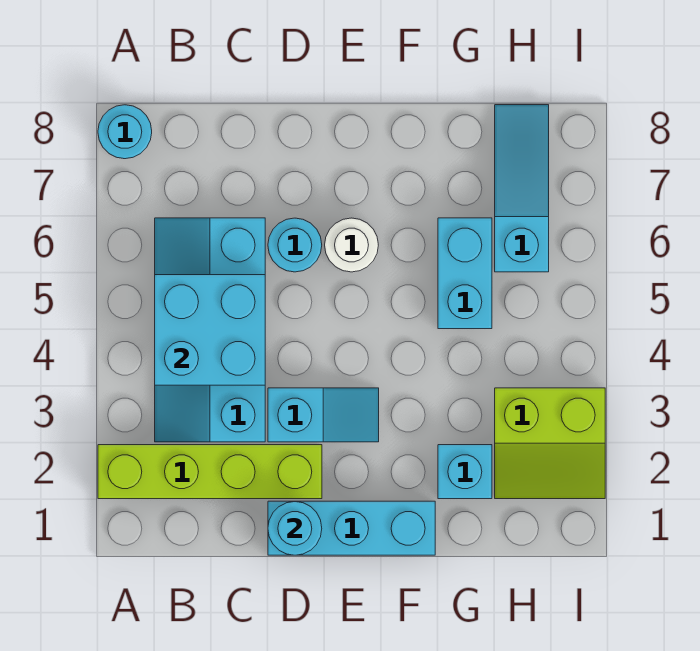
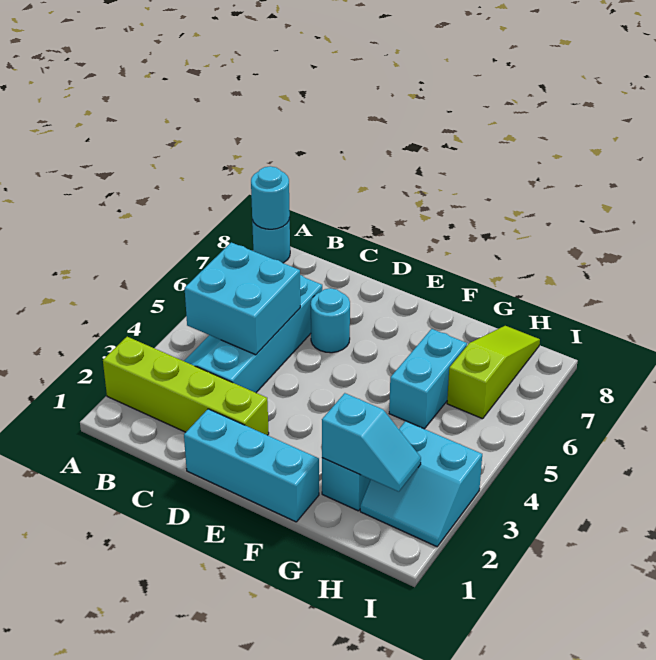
cyan 1x1 round brick [268,501,322,555] -> cyan 1x1 round brick moved to [251,166,290,229]
cyan 1x2 slope [268,388,379,442] -> cyan 1x2 slope moved to [322,393,421,492]
white 1x1 round brick [325,218,378,272] -> none
lime 2x2 slope [495,388,605,499] -> cyan 2x2 slope [360,421,482,547]
cyan 1x3 slope [495,105,549,272] -> lime 1x3 slope [447,326,540,419]

